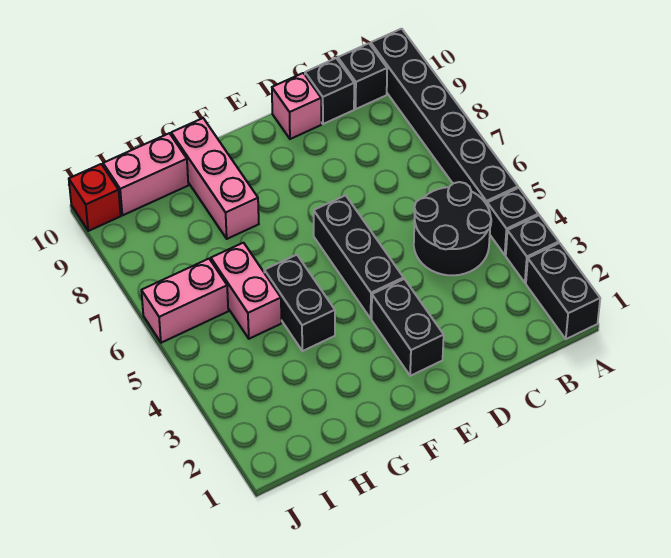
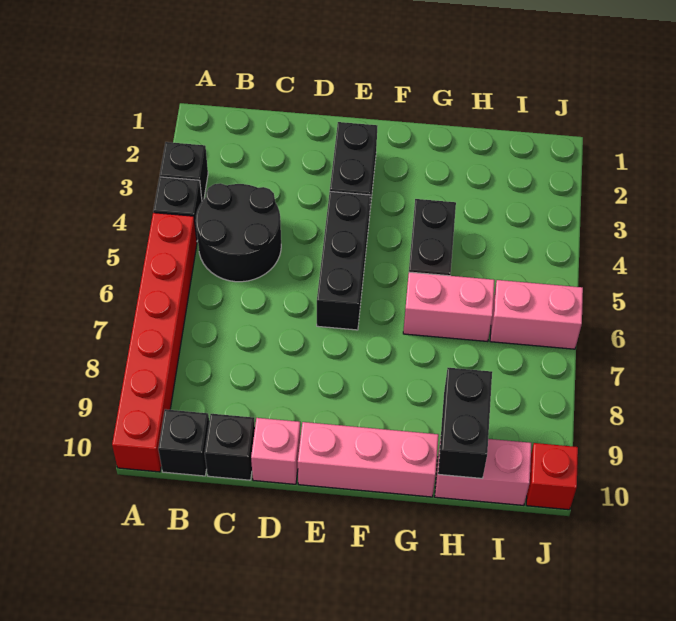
black 1x2 brick [526,243,600,339] -> black 1x2 brick moved to [438,368,492,479]
black 1x6 brick [371,29,518,205] -> red 1x6 brick [112,213,197,472]
pink 1x3 brick [171,118,259,239] -> pink 1x3 brick turned to [298,422,439,497]
pink 1x2 brick [211,243,281,339] -> pink 1x2 brick turned to [403,272,495,342]

